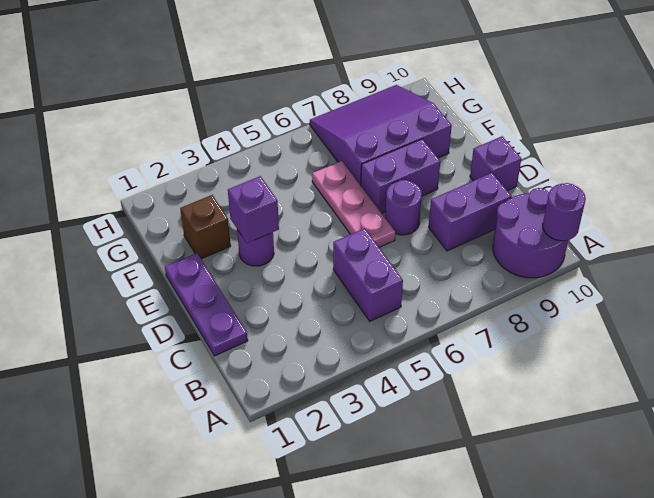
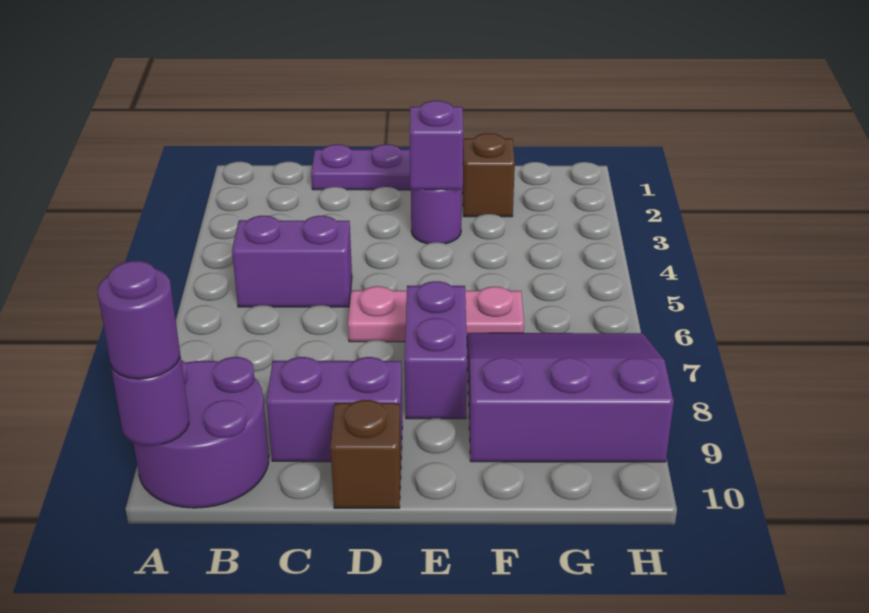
purple 1x2 brick [429,173,512,251] -> purple 1x2 brick turned to [266,357,402,462]
purple 1x1 round brick [385,180,422,235] -> purple 1x1 round brick moved to [98,261,180,379]
purple 1x1 brick [470,136,521,191] -> brown 1x1 brick [330,400,401,508]
purple 3x3 slope [310,85,452,186] -> purple 3x3 slope turned to [467,333,674,462]

